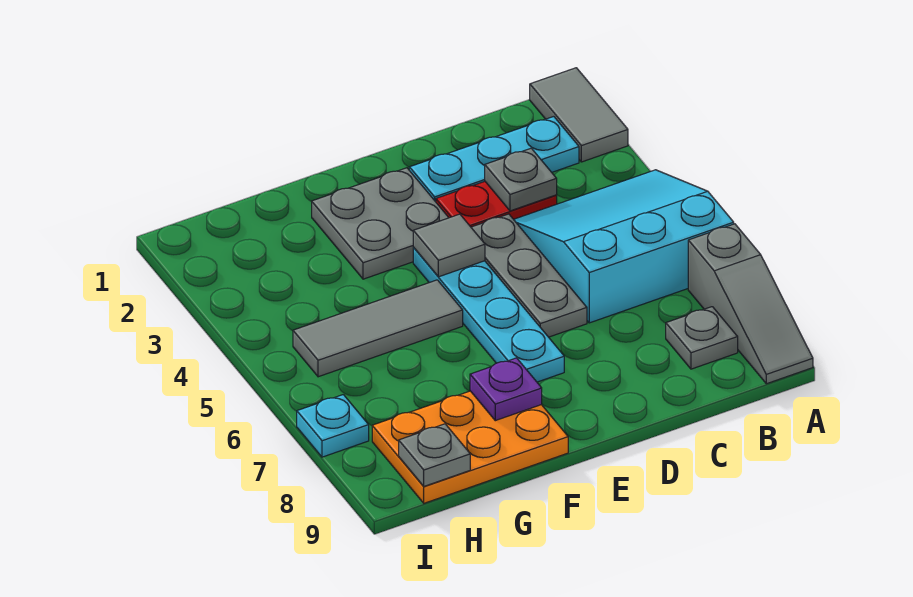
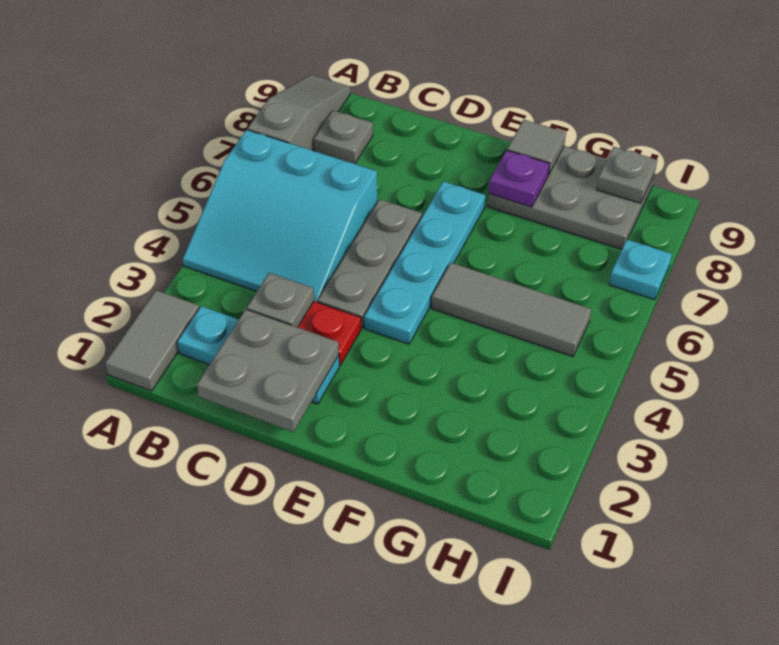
grey 2x2 plate [312,168,449,279] -> grey 2x2 plate moved to [197,309,339,432]
grey 1x1 tile [413,214,485,277] -> grey 1x1 tile moved to [507,120,566,175]
orange 2x3 plate [372,391,568,503] -> grey 2x3 plate [488,146,655,249]

